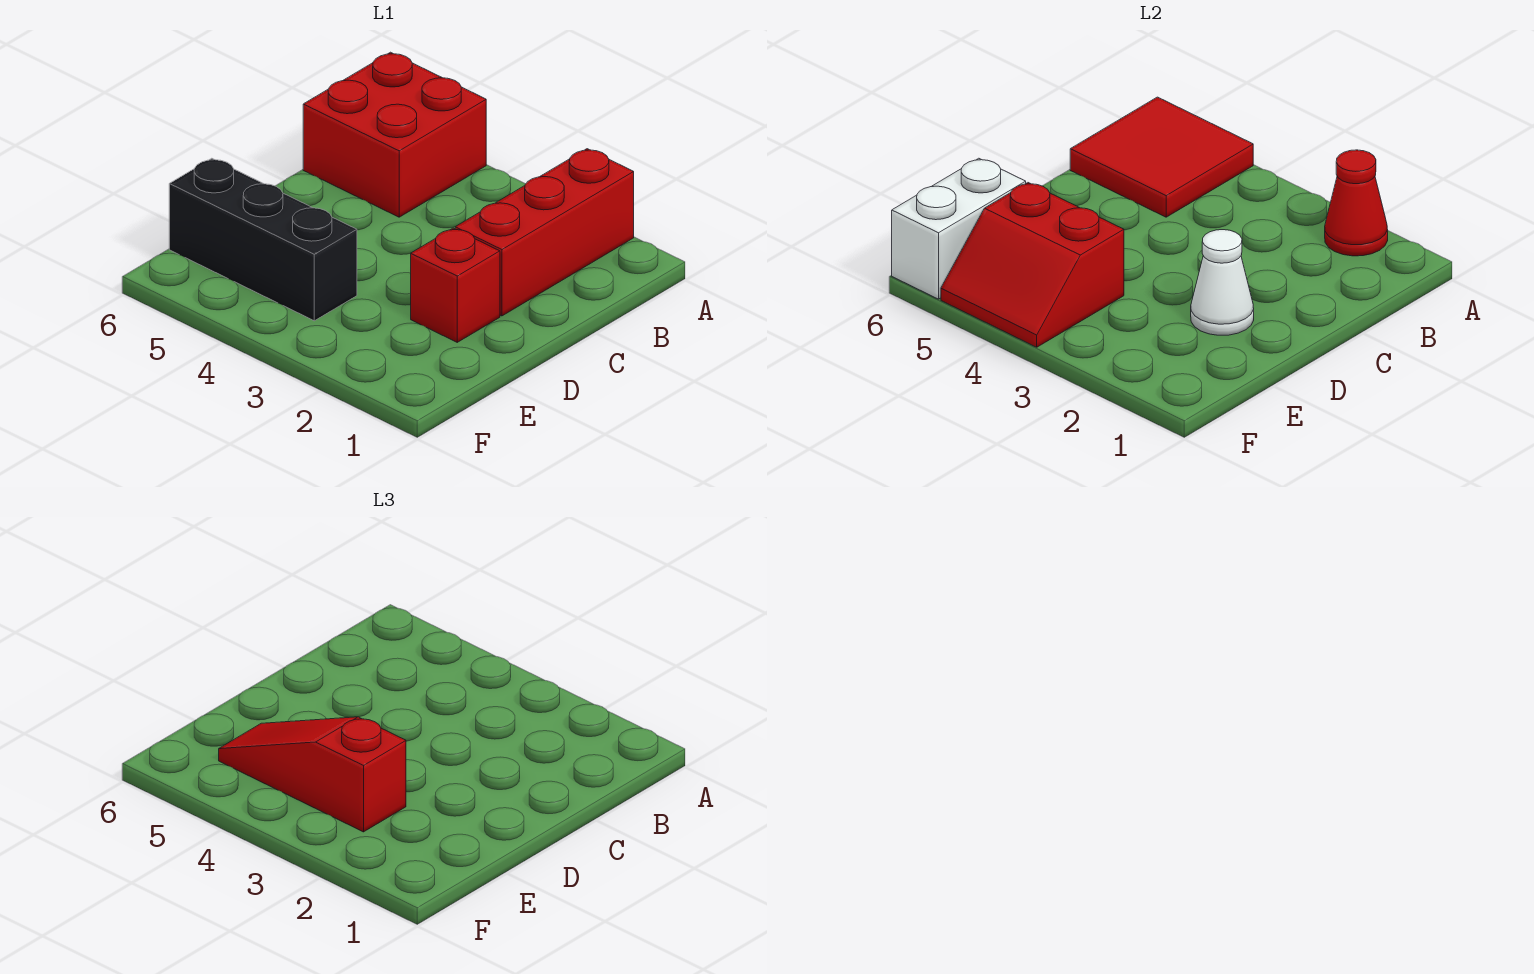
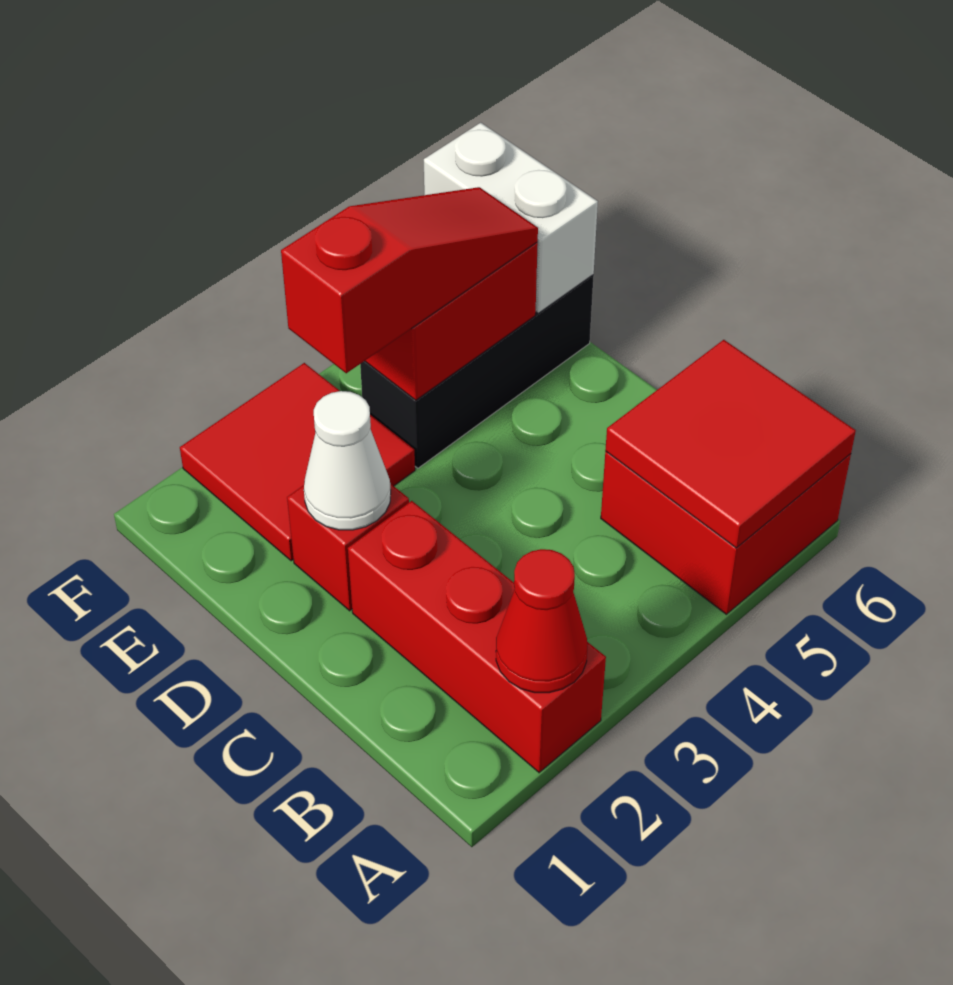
none -> red 2x2 tile [180,363,415,561]

